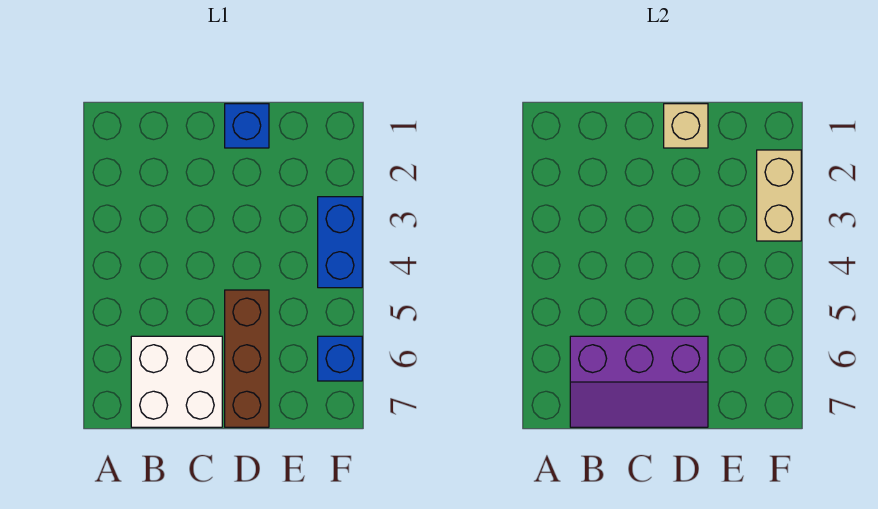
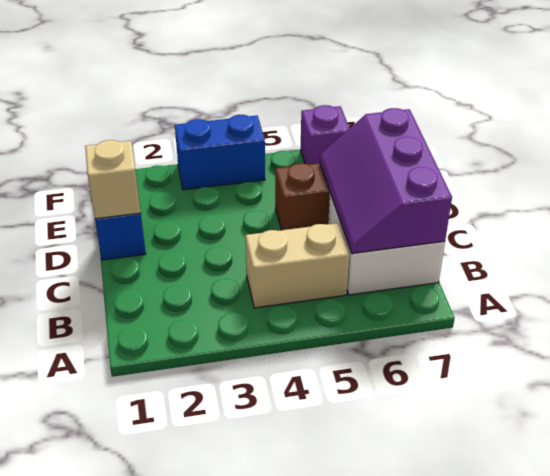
purple 2x3 slope [570,336,708,427] -> purple 2x3 slope turned to [320,108,452,254]
tan 1x2 brick [757,150,801,241] -> tan 1x2 brick moved to [245,223,349,308]
blue 1x1 brick [318,336,362,381] -> purple 1x1 brick [301,105,350,164]

